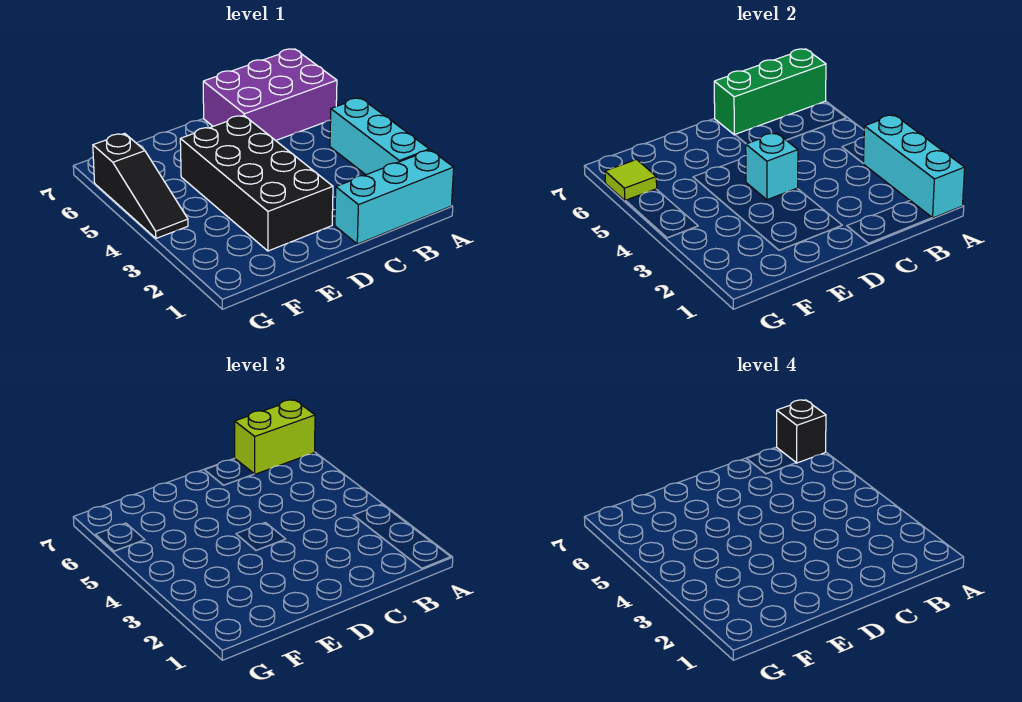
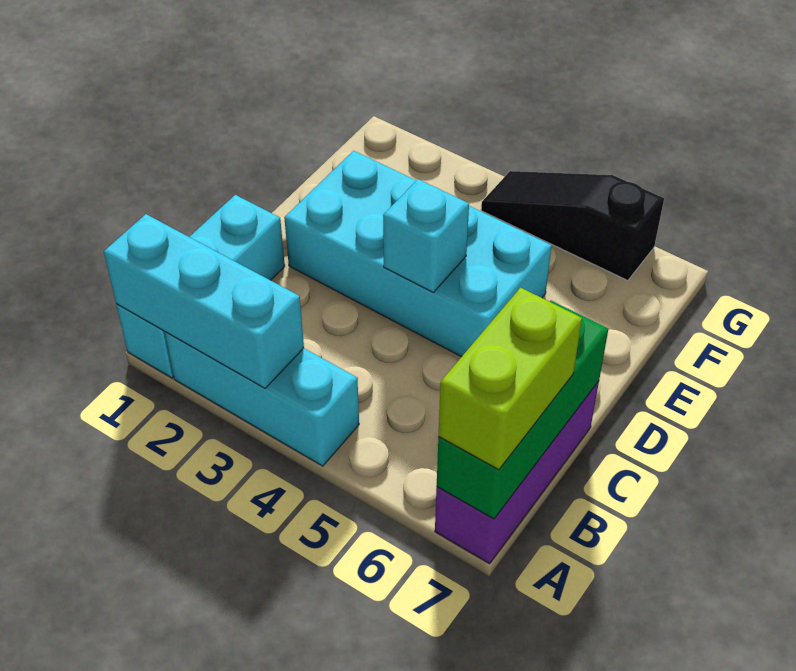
purple 2x3 brick [203,49,337,140] -> purple 1x3 brick [435,381,599,564]
black 1x1 brick [777,400,826,463] -> none
black 2x4 brick [180,115,333,251] -> cyan 2x4 brick [284,151,552,357]
lime 1x1 tile [605,159,657,201] -> none

